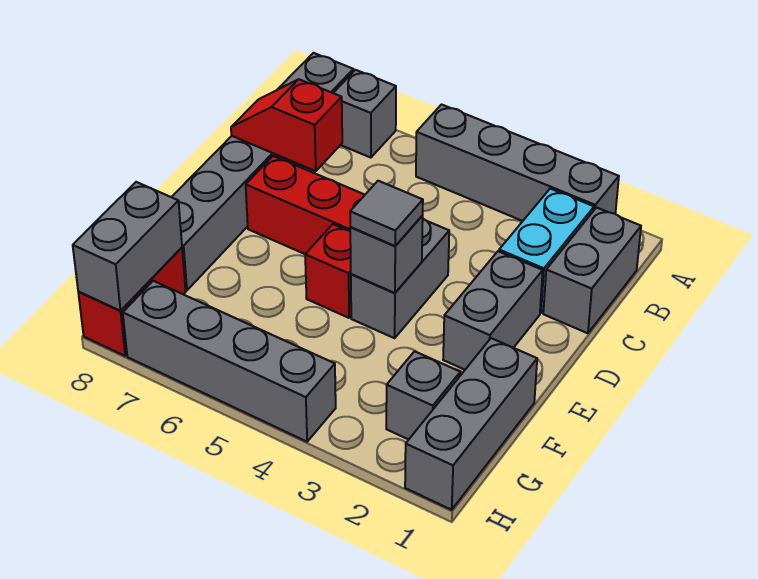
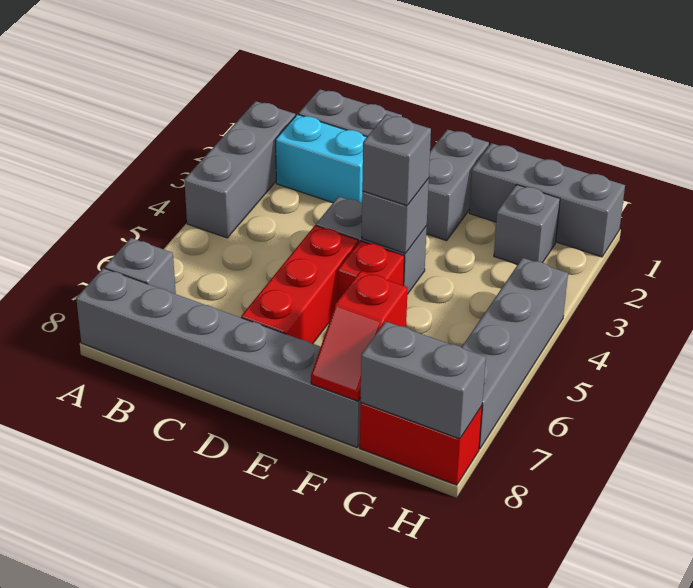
grey 1x4 brick [416,105,619,221] -> grey 1x3 brick [184,101,295,238]
red 1x2 slope [231,79,342,171] -> red 1x2 slope moved to [311,271,408,401]
grey 1x2 brick [443,251,543,370] -> grey 1x2 brick turned to [426,129,489,241]
grey 1x1 tile [350,181,423,246] -> grey 1x1 brick [362,115,431,206]

